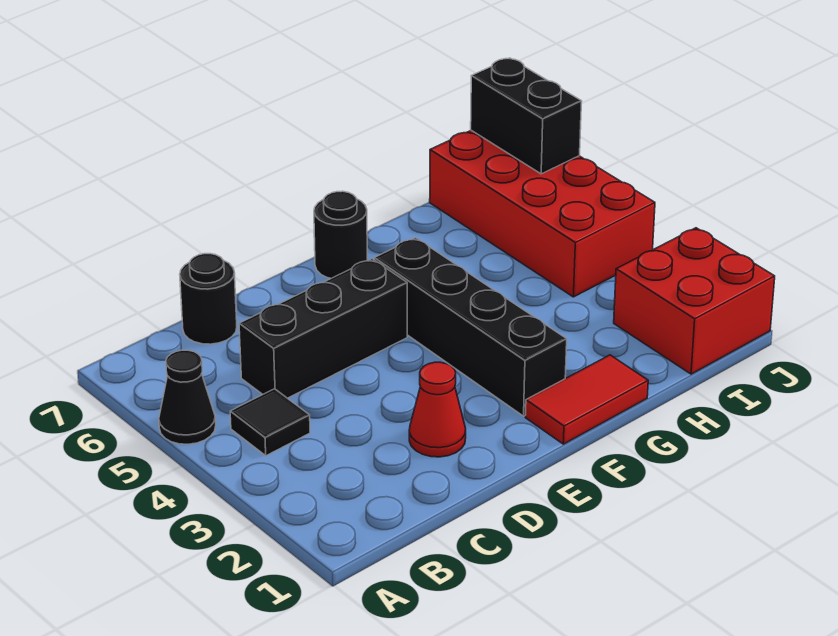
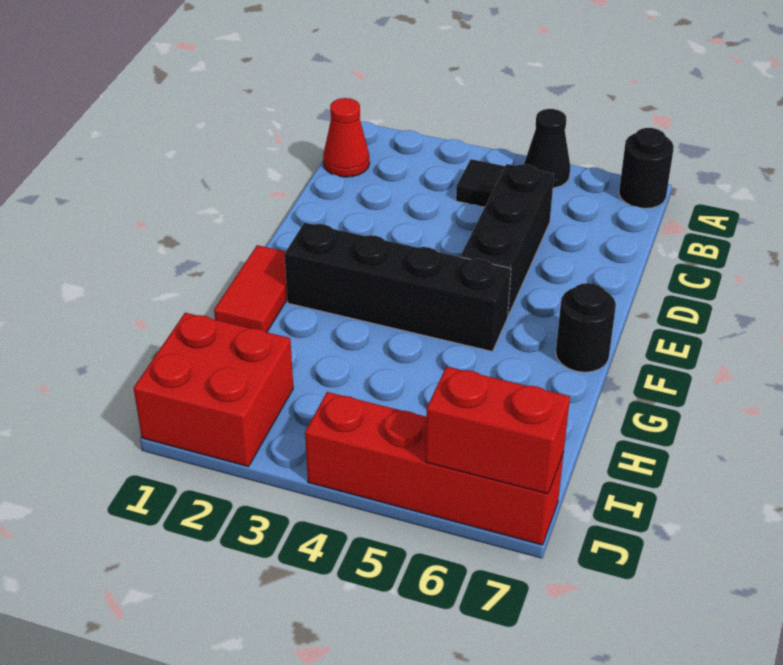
black 1x1 round brick [180,254,237,344] -> black 1x1 round brick moved to [619,128,674,208]
red 1x1 cone [409,362,466,457] -> red 1x1 cone moved to [323,98,370,177]
red 2x4 brick [430,130,655,297] -> red 1x4 brick [305,392,564,545]
black 1x2 brick [471,58,582,174] -> red 1x2 brick [425,367,570,494]

